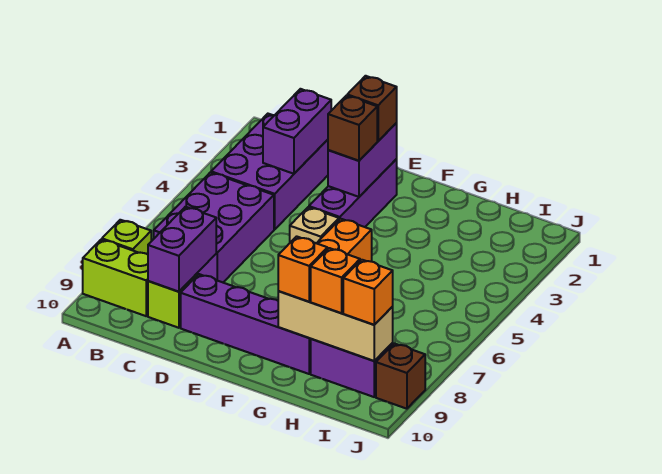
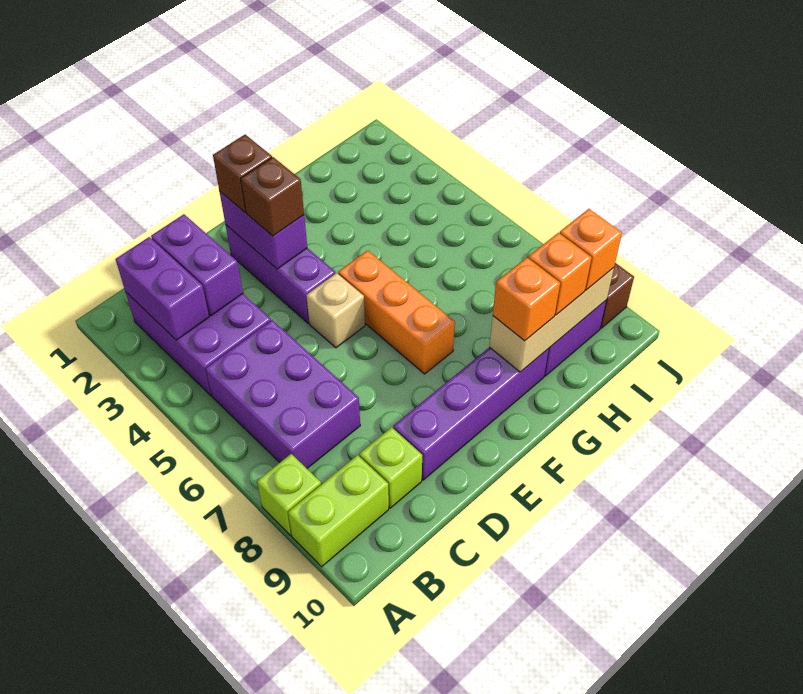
purple 1x2 brick [148,207,216,292] -> purple 1x2 brick moved to [115,237,209,340]

